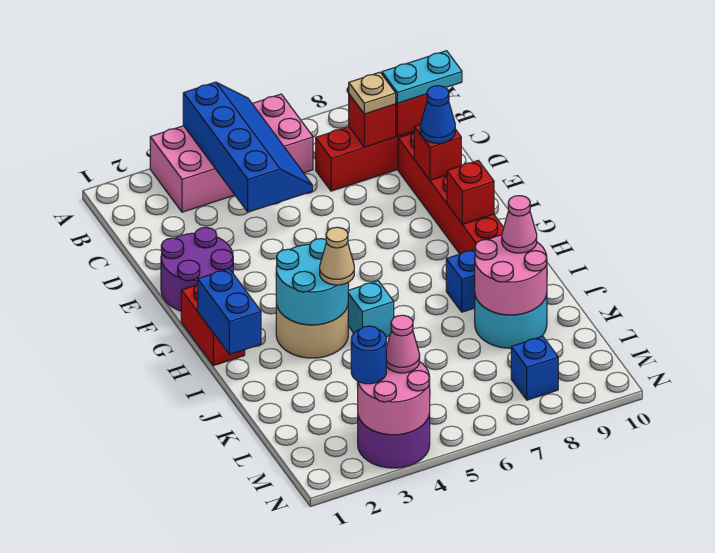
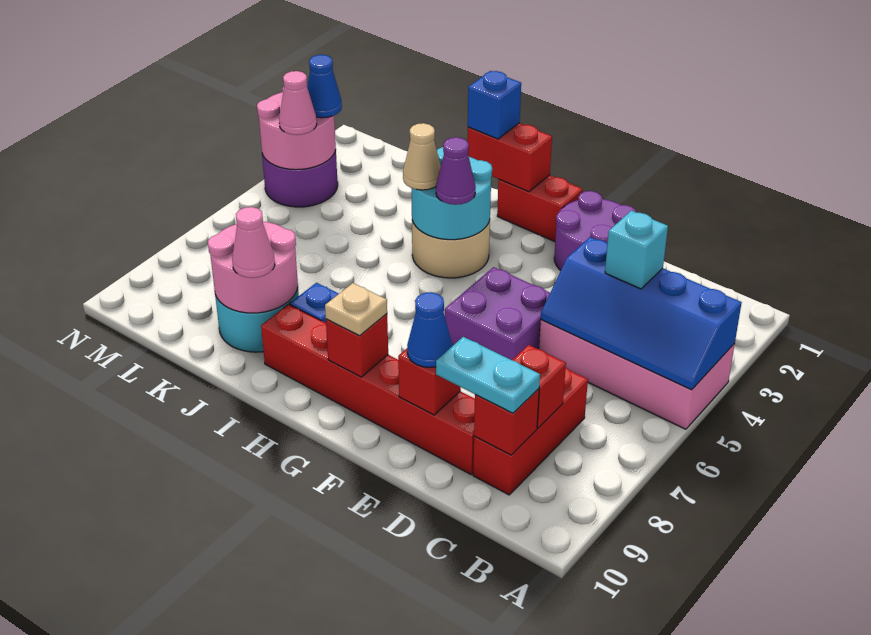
pink 2x4 brick [150,94,313,212] -> pink 2x4 brick turned to [539,320,735,429]
tan 1x1 plate [349,72,396,114] -> tan 1x1 plate moved to [325,283,387,336]
cyan 1x2 plate [382,51,462,103] -> cyan 1x2 plate turned to [436,337,540,413]
none -> purple 2x2 brick [445,267,550,360]
blue 1x2 brick [198,269,261,354] -> red 1x2 brick [467,123,552,192]
none -> purple 1x1 cone [436,137,476,205]
cyan 1x1 brick [348,281,394,337] -> cyan 1x1 brick moved to [605,211,668,289]
blue 1x1 round brick [351,326,386,384] -> blue 1x1 cone [307,55,342,118]
blue 1x1 brick [511,336,558,400] -> blue 1x1 brick moved to [468,71,521,139]

